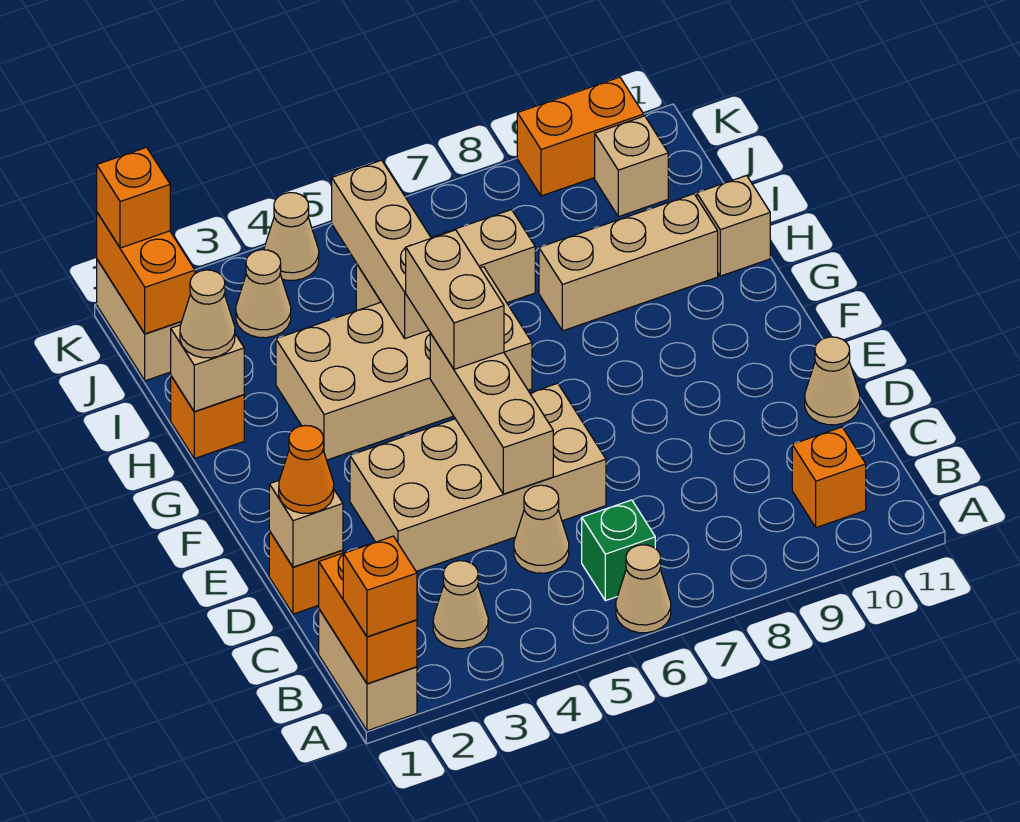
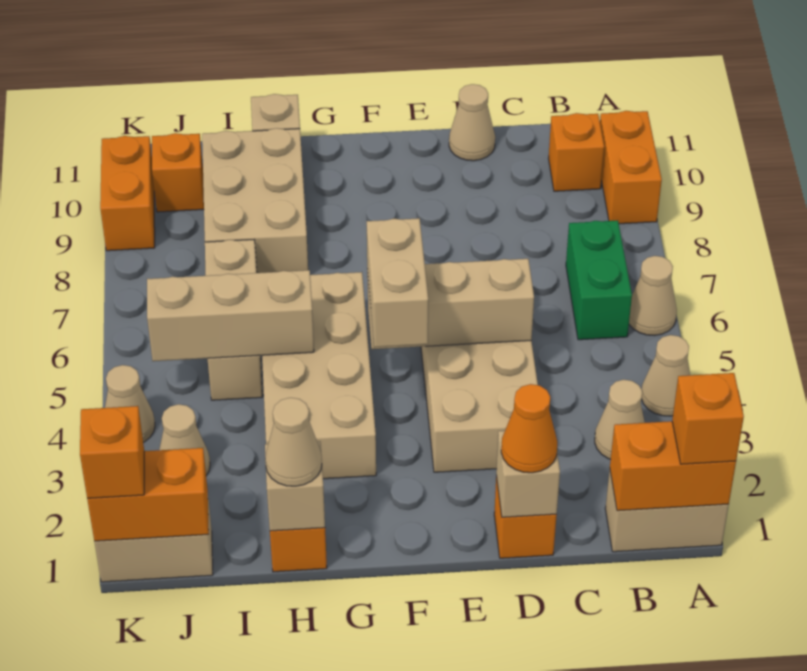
none -> orange 1x2 brick [600,111,662,224]
green 1x1 brick [582,500,655,601] -> green 1x2 brick [566,220,632,340]
tan 1x1 cone [514,485,569,573] -> tan 1x1 cone moved to [642,335,690,416]
tan 1x2 brick [406,230,504,369] -> tan 1x2 brick turned to [367,218,428,347]
tan 1x3 brick [539,194,718,331] -> tan 2x3 brick [202,128,308,273]
tan 1x1 brick [595,116,668,217] -> orange 1x1 brick [152,133,204,212]

